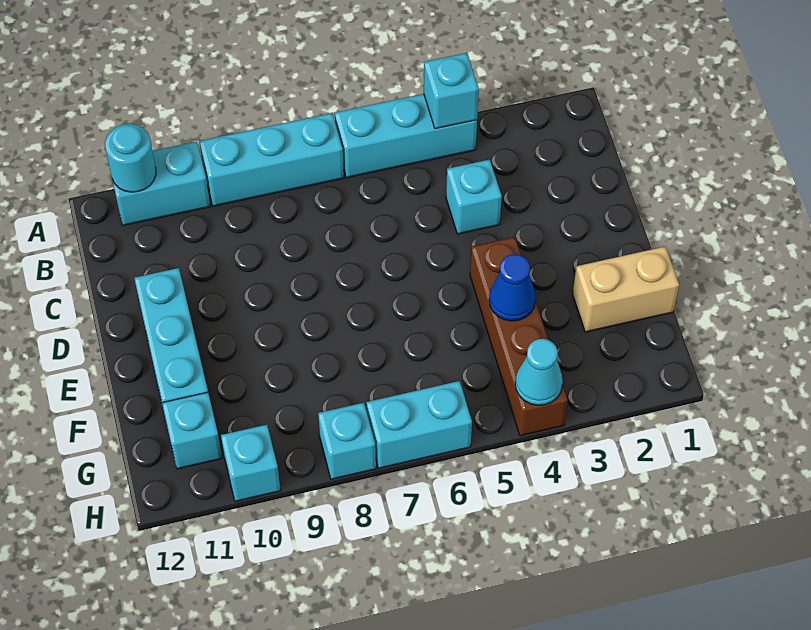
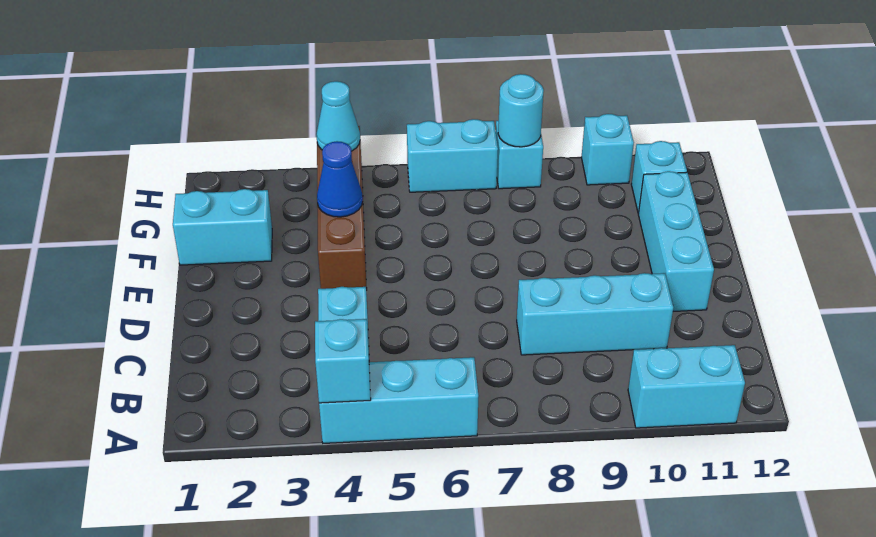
cyan 1x3 brick [199,113,344,206] -> cyan 1x3 brick moved to [517,273,673,355]
cyan 1x1 round brick [105,124,156,192] -> cyan 1x1 round brick moved to [498,74,544,147]
tan 1x2 brick [573,247,679,332] -> cyan 1x2 brick [173,189,272,265]

